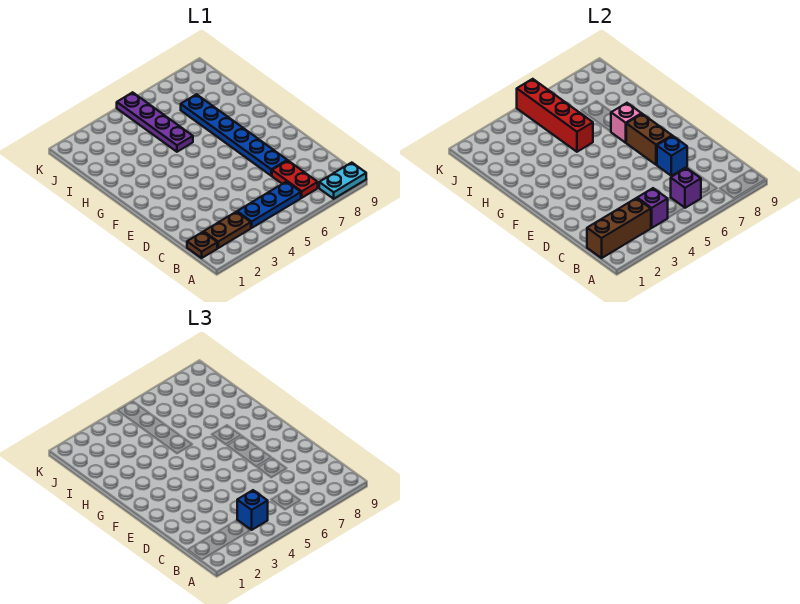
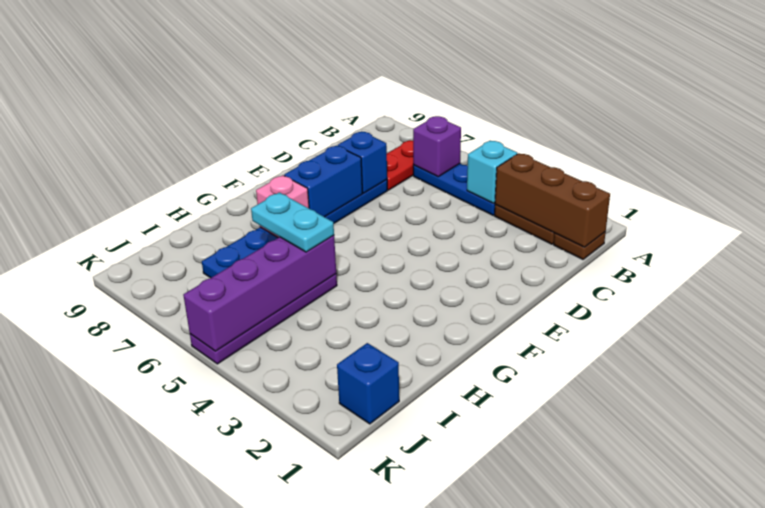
cyan 1x2 plate [319,163,366,199] -> cyan 1x2 plate moved to [251,192,334,252]
purple 1x1 brick [637,188,668,228] -> cyan 1x1 brick [467,141,517,203]
blue 1x1 brick [237,490,268,530] -> blue 1x1 brick moved to [337,343,399,424]
brown 1x2 brick [626,114,672,165] -> blue 1x2 brick [284,146,363,217]
red 1x4 brick [517,79,593,152] -> purple 1x4 brick [183,235,336,351]

